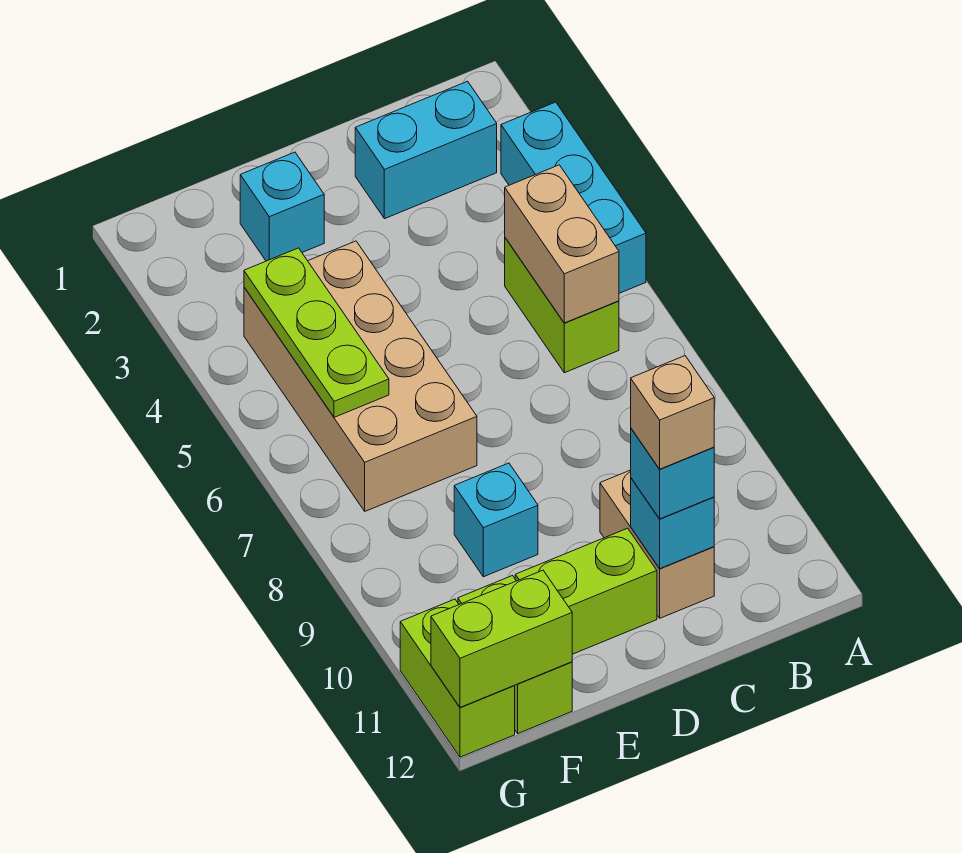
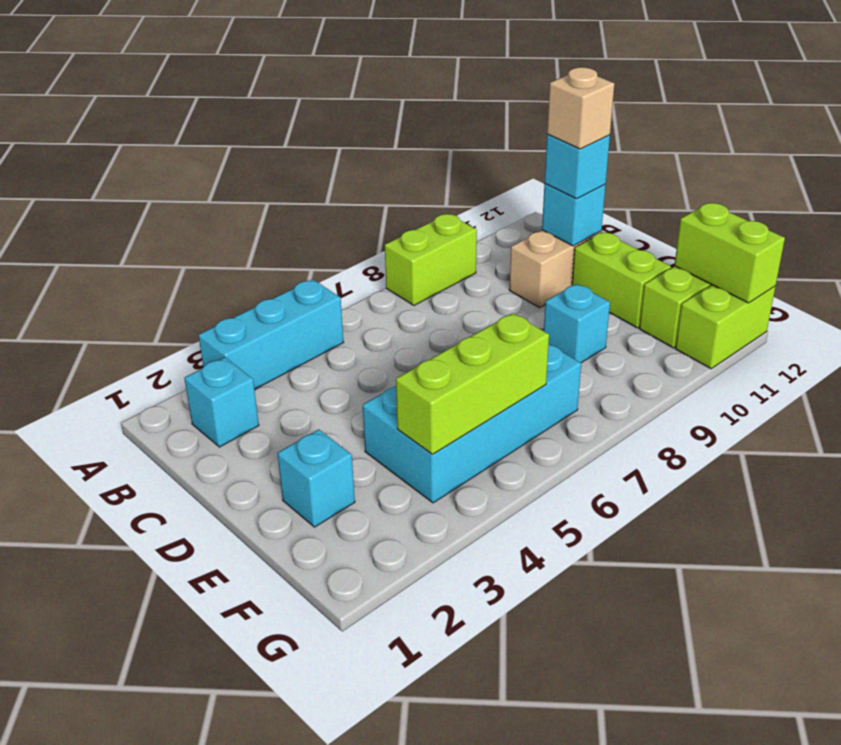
cyan 1x2 brick [355,81,497,219] -> cyan 1x1 brick [185,357,259,447]
lime 1x2 brick [505,238,619,373] -> lime 1x2 brick moved to [385,214,477,305]
tan 1x2 brick [505,165,619,323] -> none
tan 2x4 brick [244,241,477,511] -> cyan 2x4 brick [363,344,581,503]
lime 1x3 plate [244,248,389,417] -> lime 1x3 brick [396,313,549,454]

